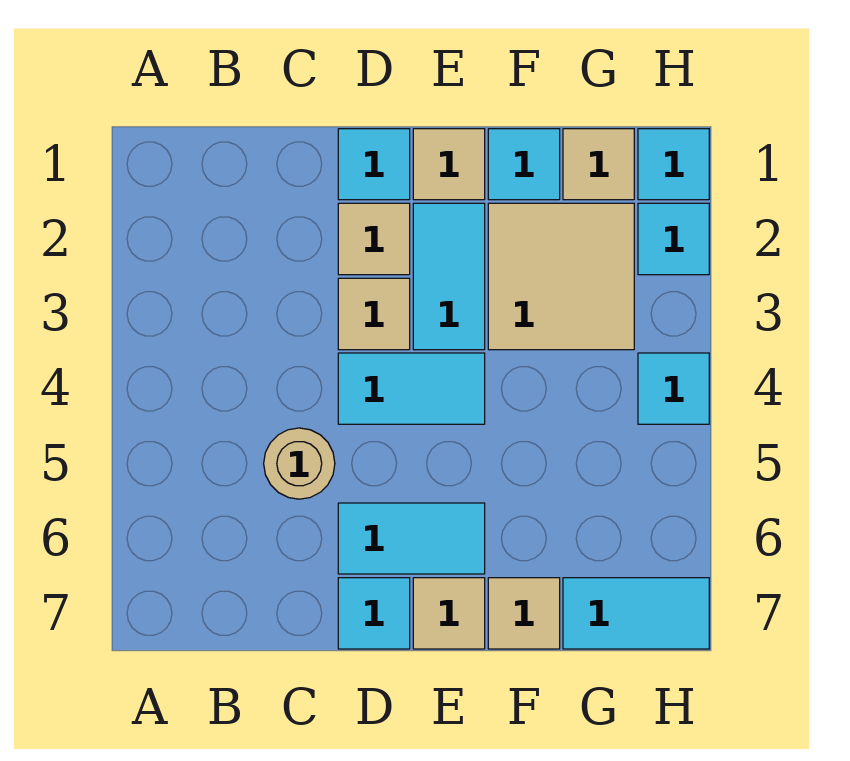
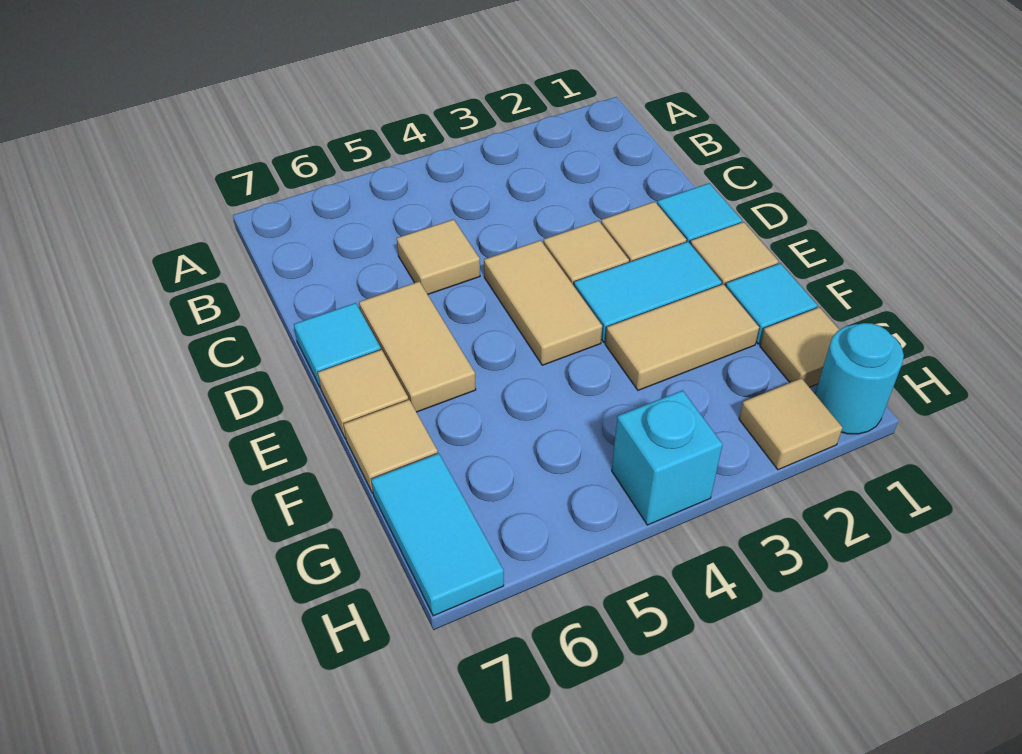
tan 1x1 round brick [264,428,335,499] -> tan 1x1 tile [397,219,480,294]
cyan 1x2 tile [338,353,485,424] -> tan 1x2 tile [484,240,602,365]
cyan 1x2 tile [338,503,485,574] -> tan 1x2 tile [359,282,476,412]
tan 2x2 tile [488,203,634,350] -> tan 1x2 tile [605,284,759,390]
cyan 1x1 tile [638,129,709,200] -> cyan 1x1 round brick [815,323,904,434]
cyan 1x1 tile [638,203,709,275] -> tan 1x1 tile [739,378,842,470]
cyan 1x1 tile [638,353,709,424] -> cyan 1x1 brick [612,390,723,525]

